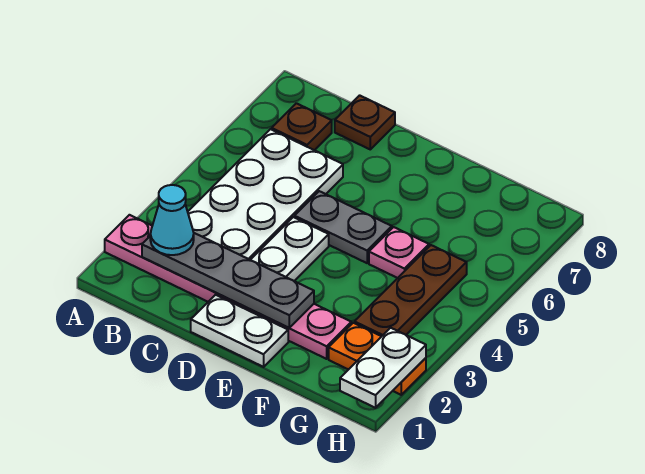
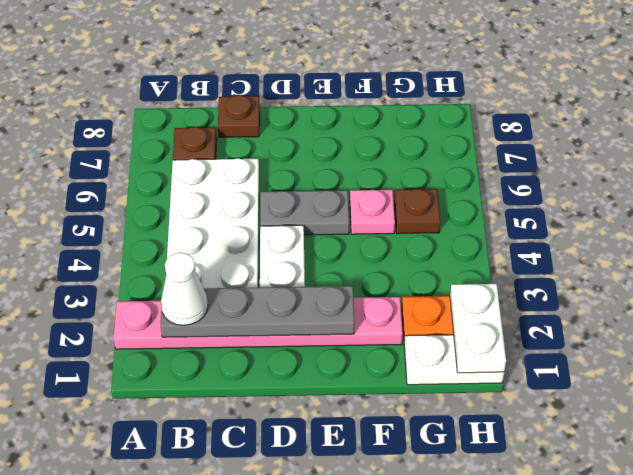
cyan 1x1 cone [150,185,194,255] -> white 1x1 cone [161,253,208,325]
white 1x2 plate [191,295,288,367] -> white 1x2 plate moved to [404,335,504,385]
brown 1x3 plate [355,245,467,336] -> brown 1x1 plate [394,189,441,234]

